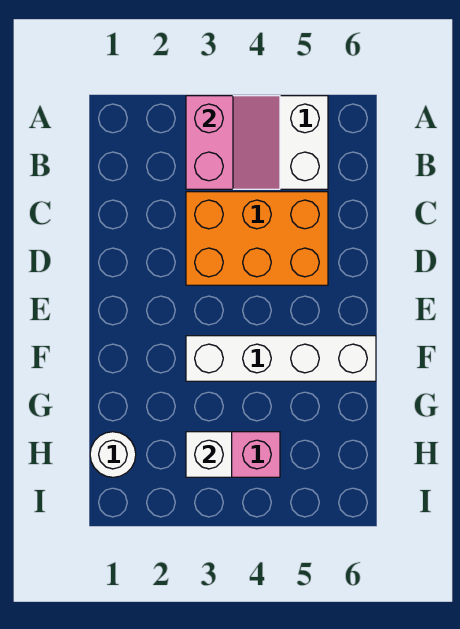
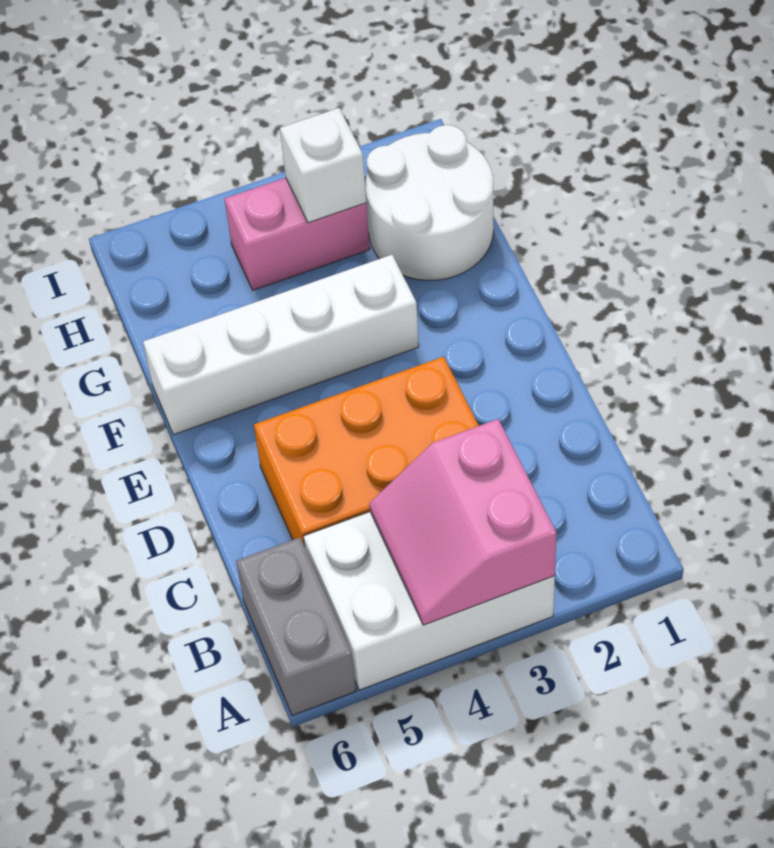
none -> grey 1x2 brick [236,537,356,716]
white 1x1 round brick [90,432,136,477] -> white 2x2 round brick [366,125,494,280]

